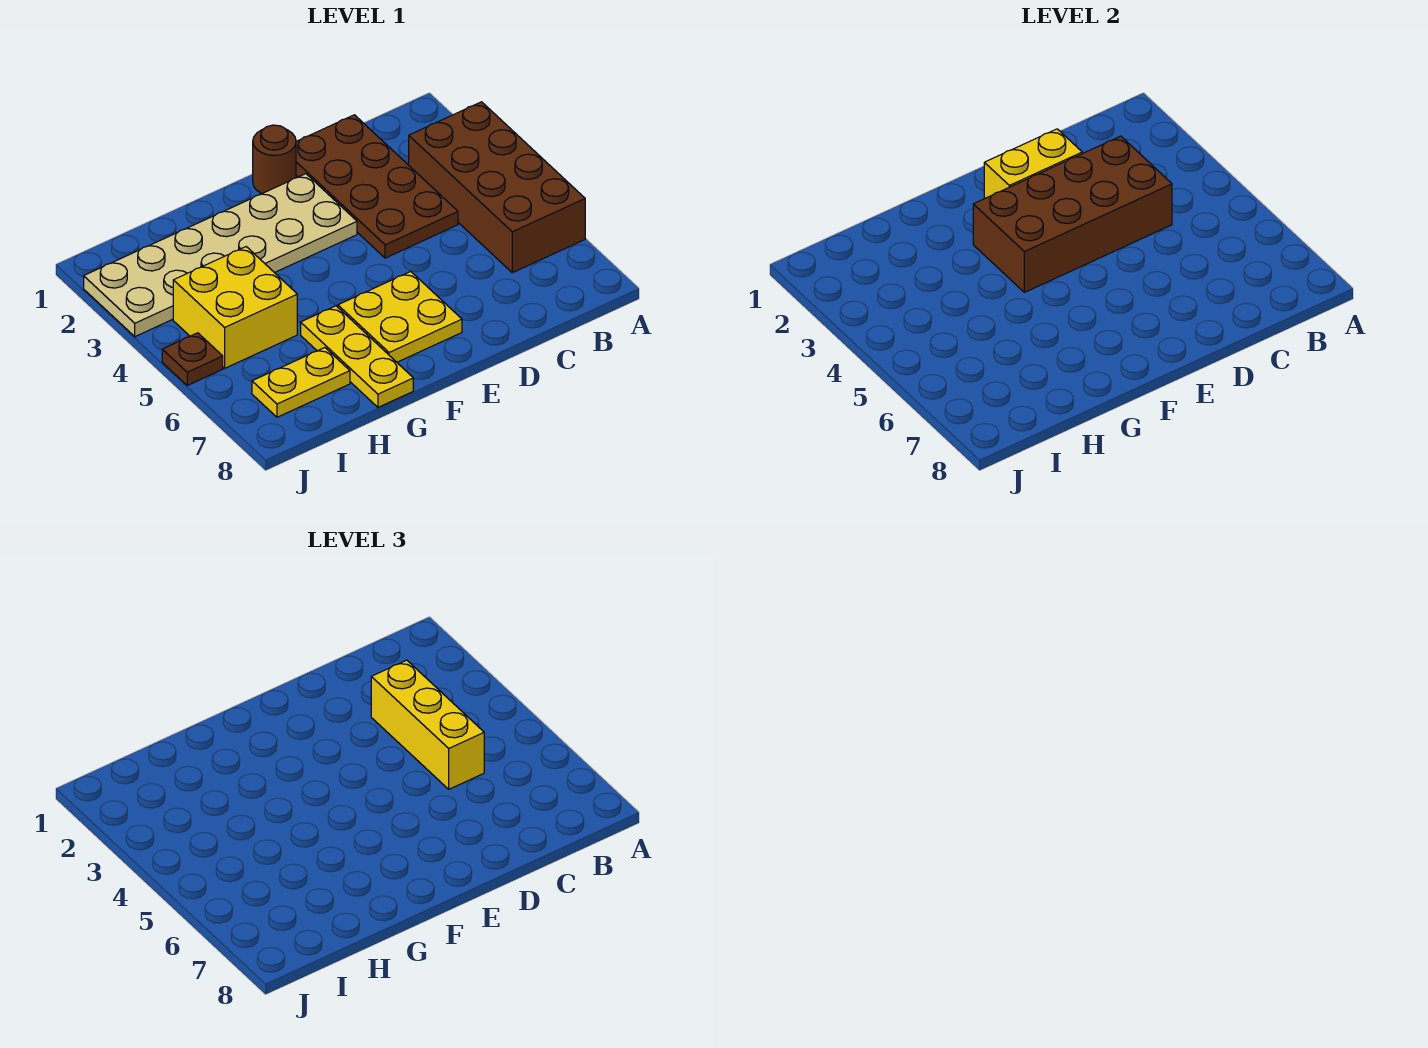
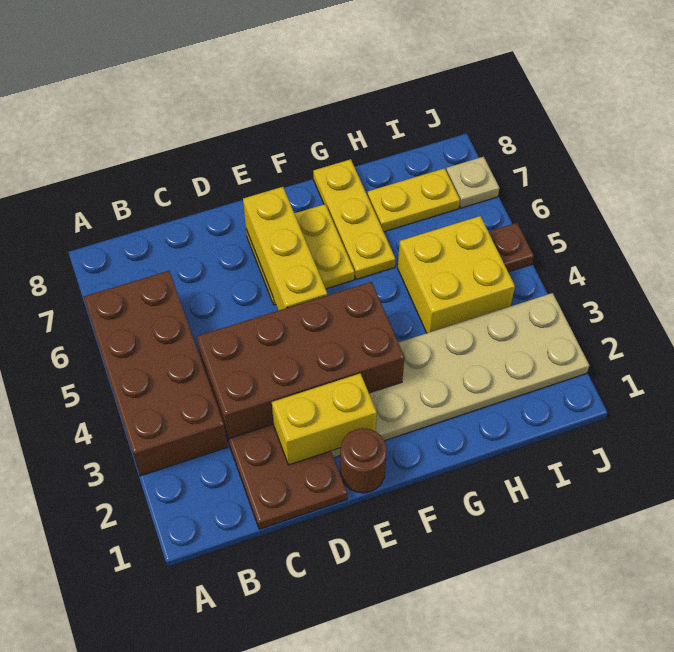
yellow 1x3 brick [371,660,484,789] -> yellow 1x3 brick moved to [243,187,327,311]
none -> tan 1x1 plate [446,157,499,208]

